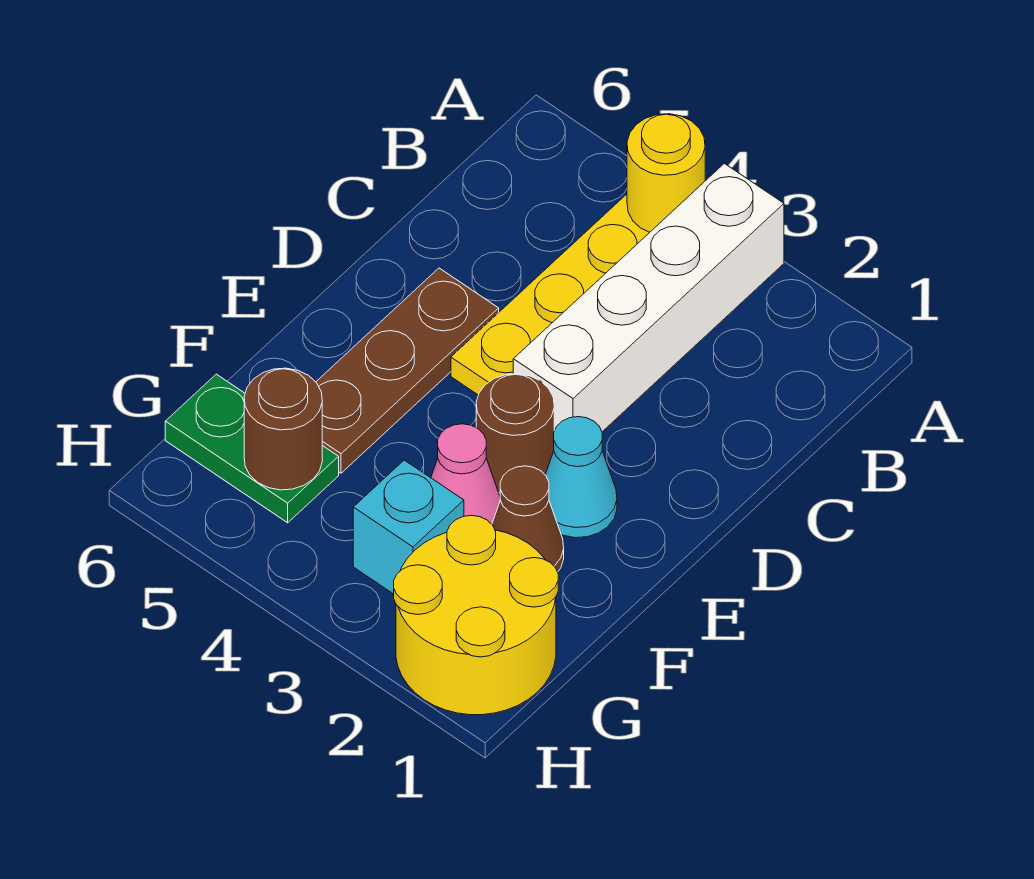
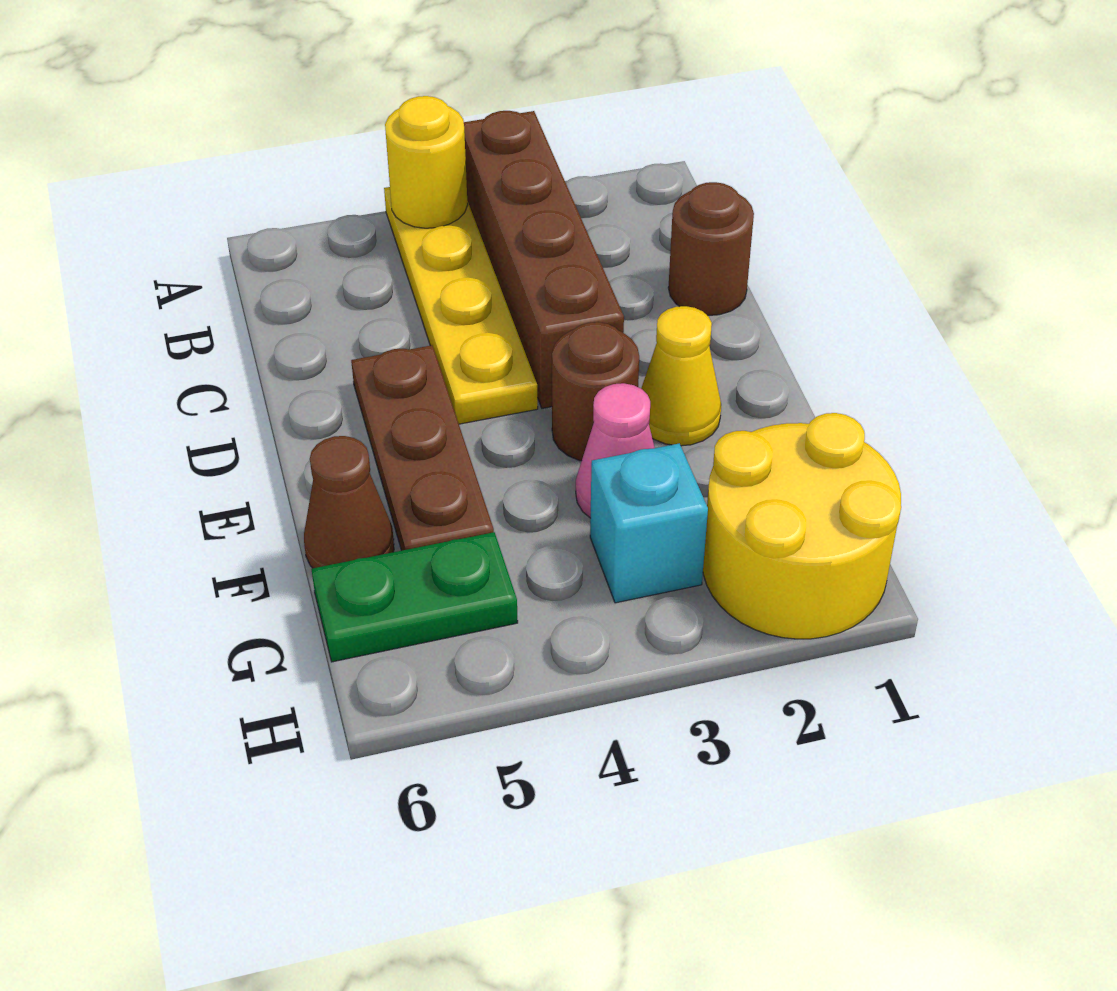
white 1x4 brick [513,164,784,432] -> brown 1x4 brick [464,111,624,408]
cyan 1x1 cone [545,417,617,538] -> yellow 1x1 cone [641,306,721,446]
brown 1x1 cone [492,466,564,572] -> brown 1x1 cone moved to [304,436,394,568]
brown 1x1 round brick [244,368,322,490] -> brown 1x1 round brick moved to [668,182,754,316]

